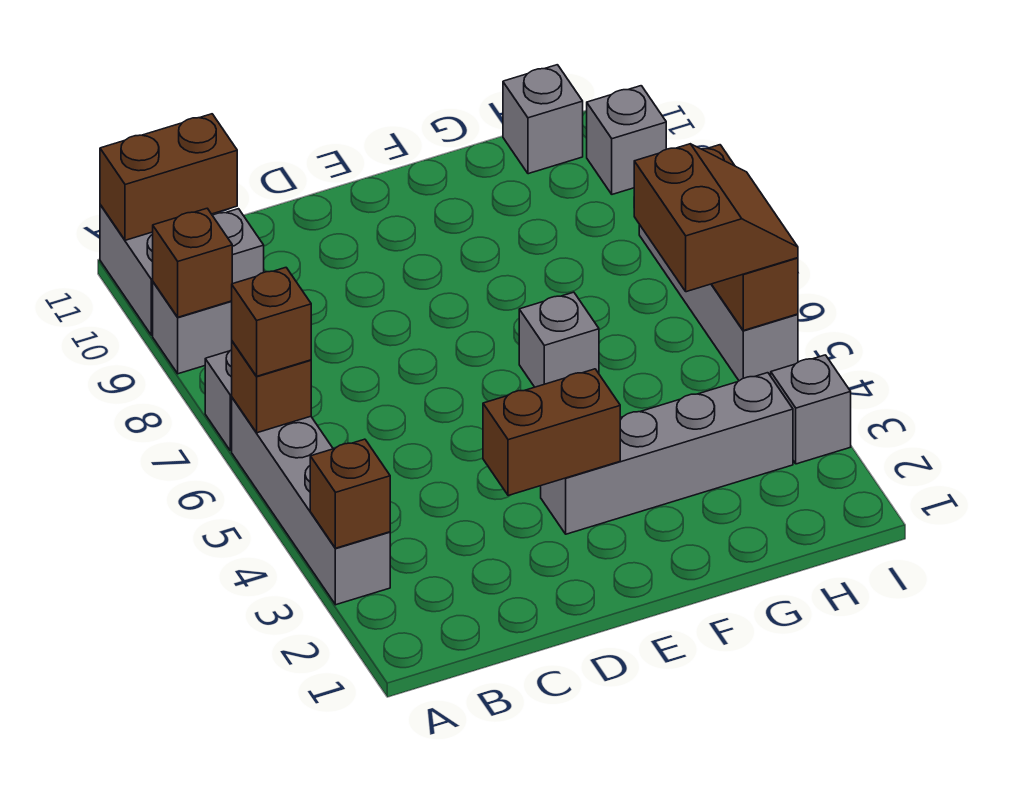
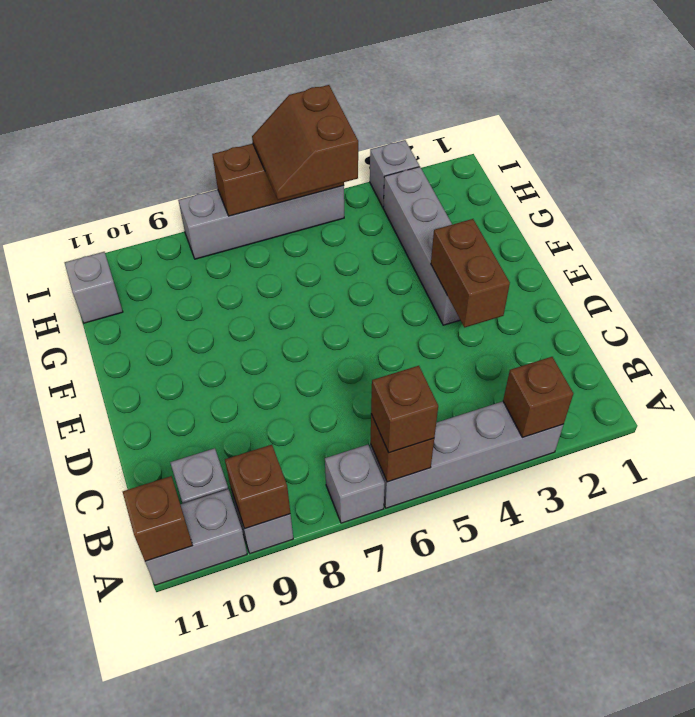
brown 1x2 brick [100,114,237,240] -> brown 1x1 brick [123,476,193,561]
grey 1x1 brick [519,292,599,387] -> none
brown 2x2 slope [634,144,798,292] -> brown 2x2 slope turned to [252,85,358,200]
grey 1x1 brick [587,86,666,194] -> none

